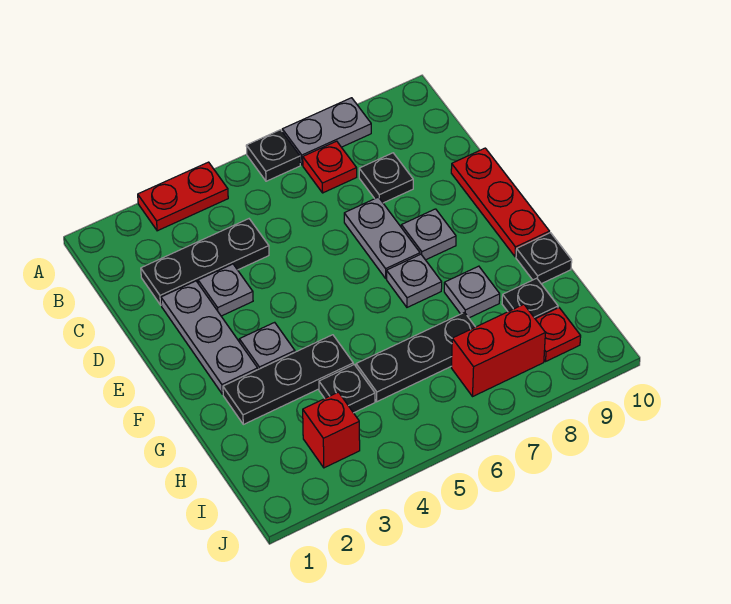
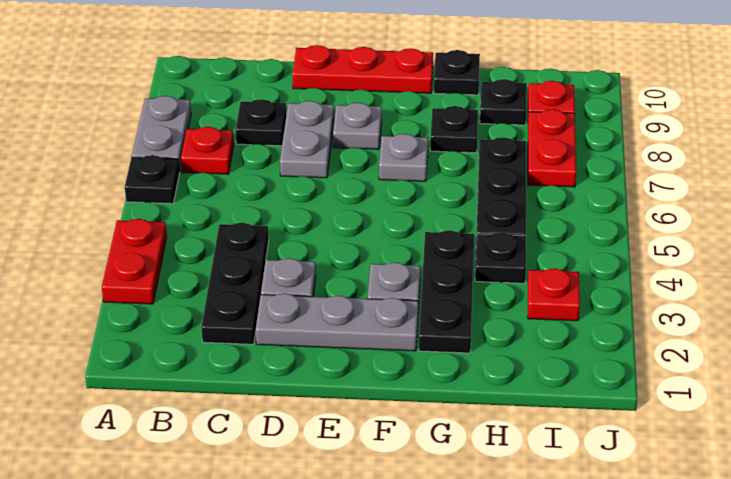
grey 1x2 plate [344,197,420,278] -> grey 1x2 plate turned to [280,101,334,178]
grey 1x1 plate [444,266,500,318] -> black 1x1 plate [430,106,478,153]
red 1x1 brick [303,392,360,468] -> red 1x1 plate [528,268,580,321]
red 1x2 brick [452,304,545,396] -> red 1x2 plate [528,109,576,187]

